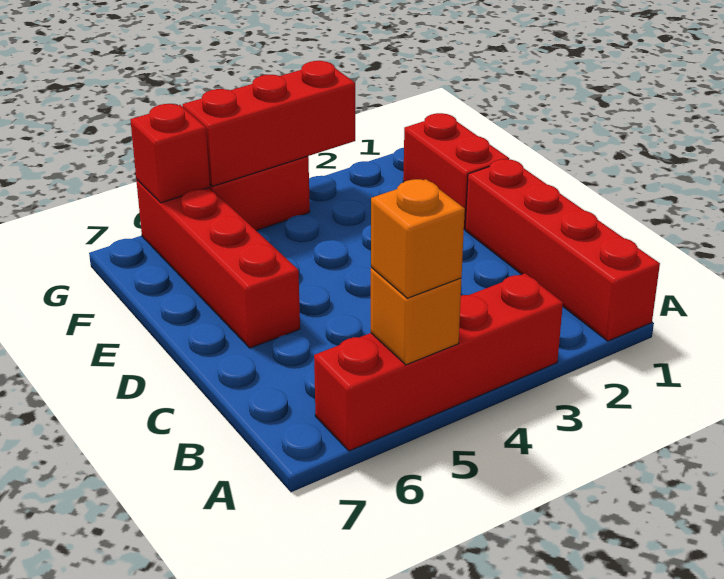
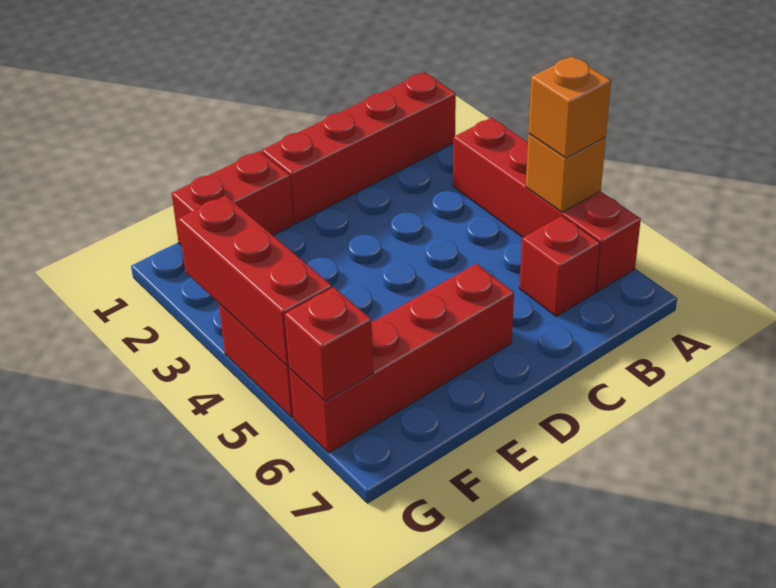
none -> red 1x1 brick [519,216,600,316]

